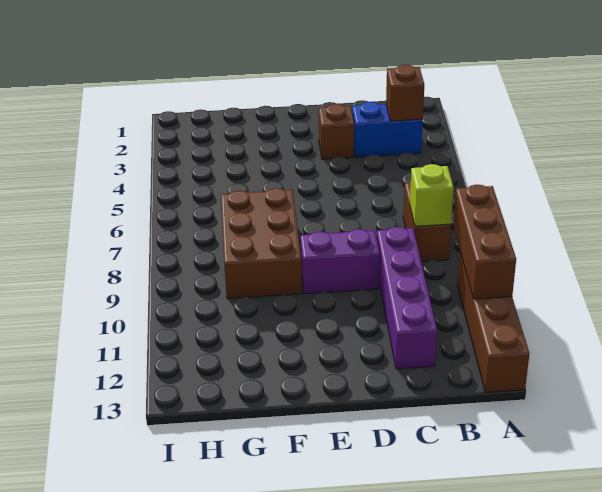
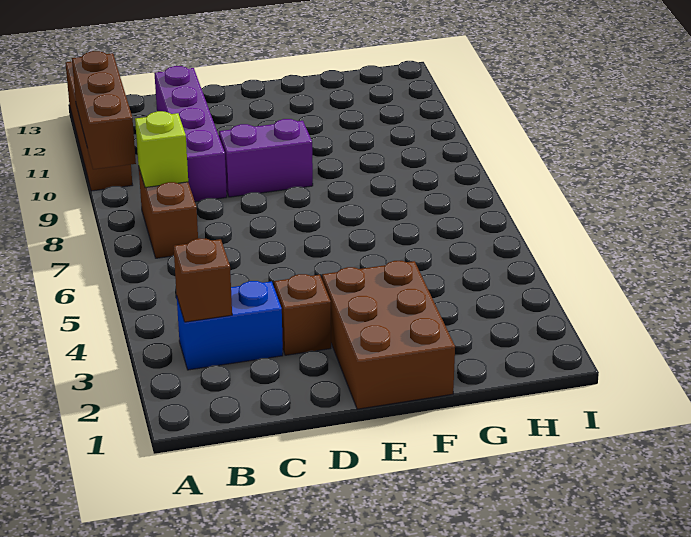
brown 2x3 brick [221,188,302,299] -> brown 2x3 brick moved to [322,261,455,409]

